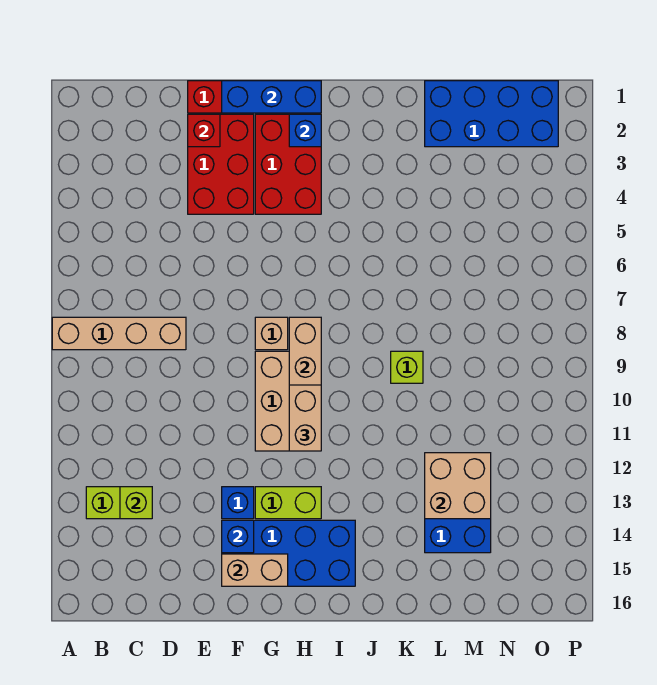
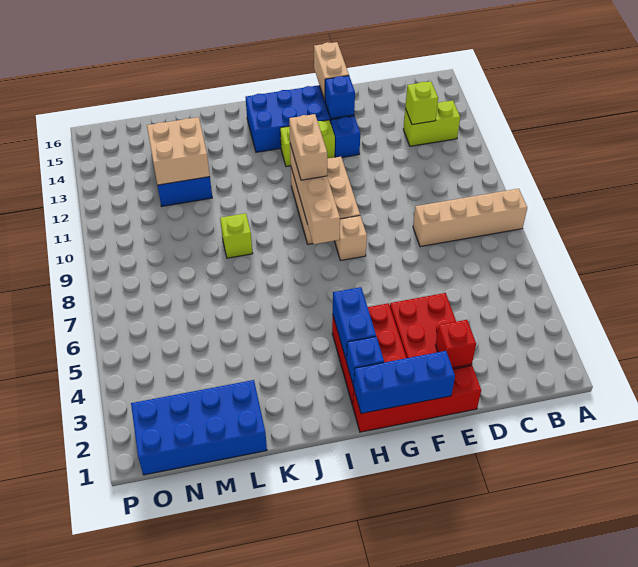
tan 1x2 brick [222,554,288,586] -> tan 1x2 brick turned to [314,42,349,100]
none -> blue 1x2 brick [333,287,376,361]

